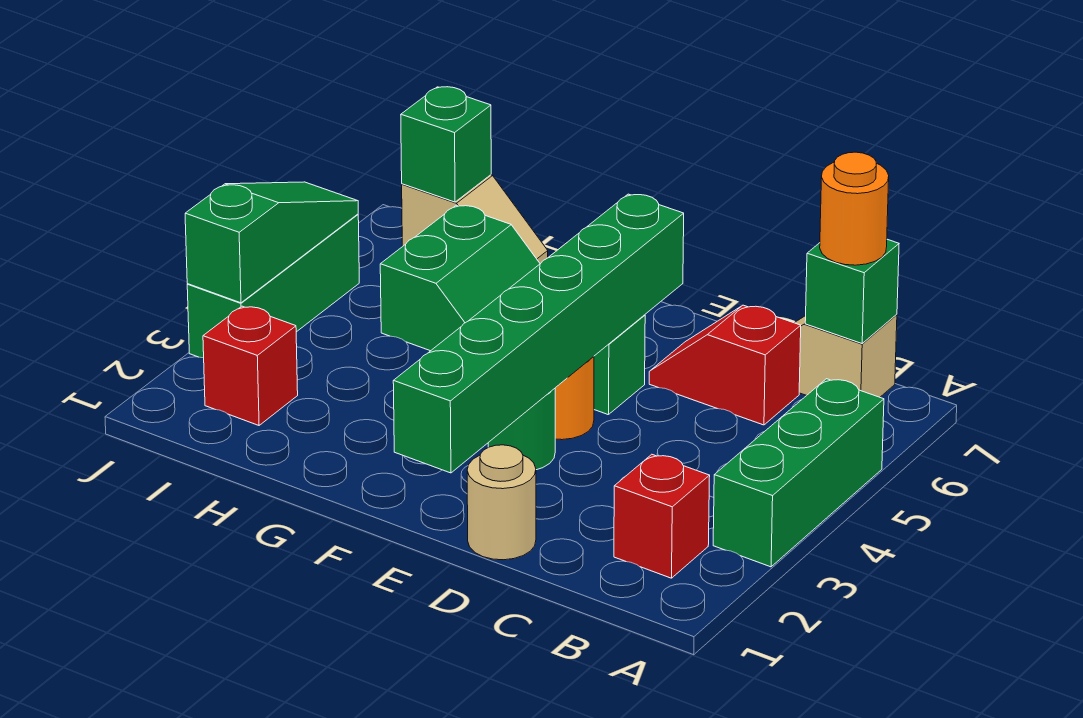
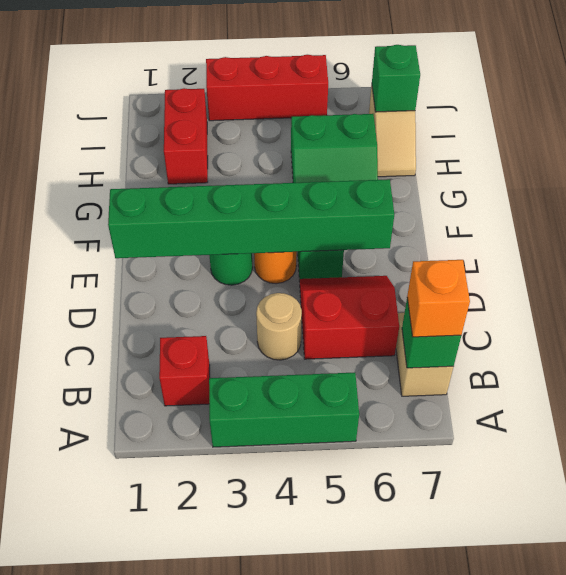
orange 1x1 round brick [820,152,889,265] -> orange 1x1 brick [407,260,470,337]
red 1x2 slope [649,305,801,425] -> red 2x2 slope [300,276,399,359]
tan 1x1 round brick [467,445,536,560] -> tan 1x1 round brick moved to [256,293,302,360]
red 1x1 brick [203,306,298,425] -> red 1x2 brick [164,88,208,184]
green 1x3 brick [187,214,359,358] -> red 1x3 brick [206,55,328,121]
green 1x3 slope [185,182,358,303] -> none

